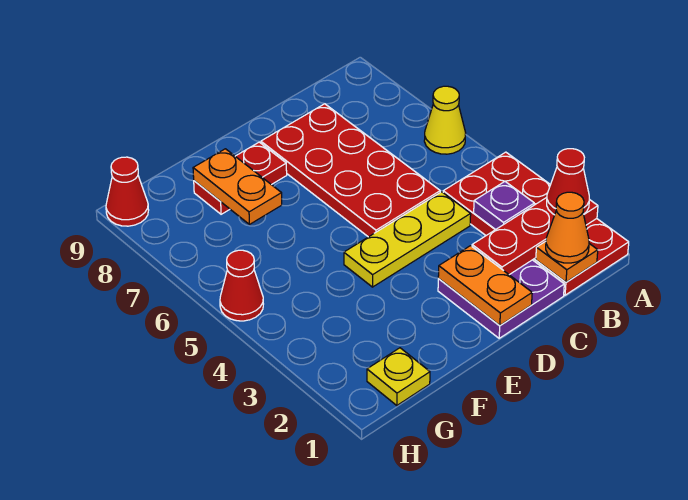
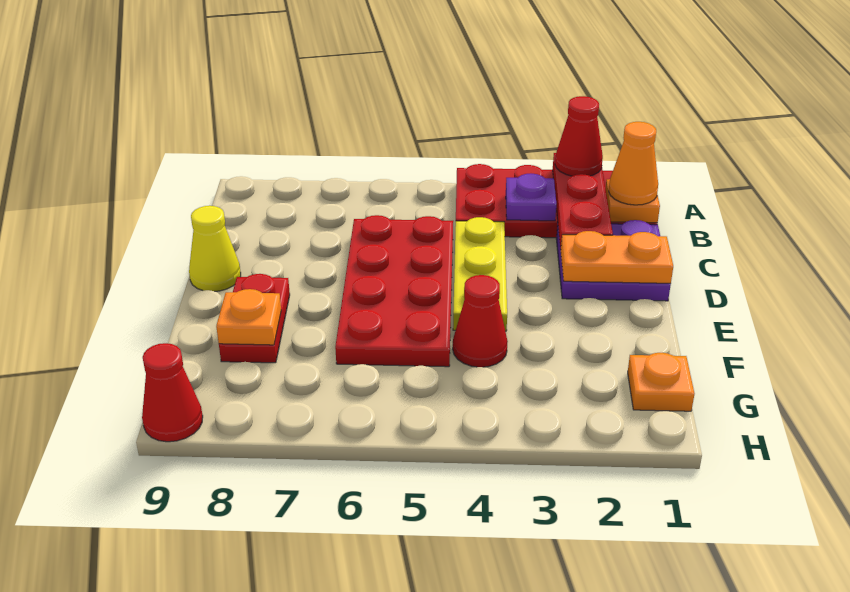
yellow 1x1 cone [424,86,466,154] -> yellow 1x1 cone moved to [189,206,241,291]
red 2x4 plate [261,104,440,237] -> red 2x4 plate turned to [335,215,453,367]
orange 1x2 plate [193,149,282,224] -> orange 1x1 plate [216,289,281,345]
yellow 1x1 plate [367,348,430,405] -> orange 1x1 plate [628,353,694,411]
red 1x1 cone [220,250,263,321] -> red 1x1 cone moved to [453,275,508,367]

